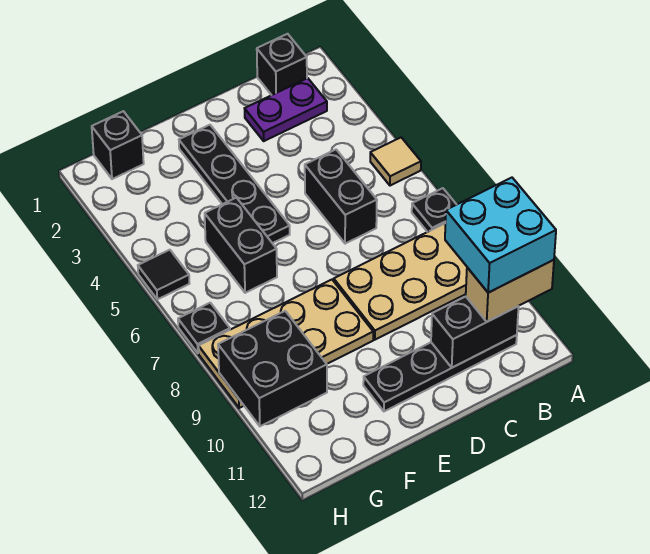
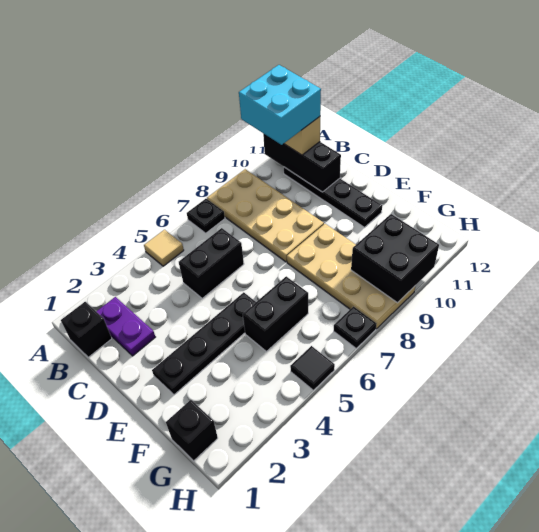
black 1x2 brick [431,297,519,368] -> black 1x3 brick [263,134,341,192]

